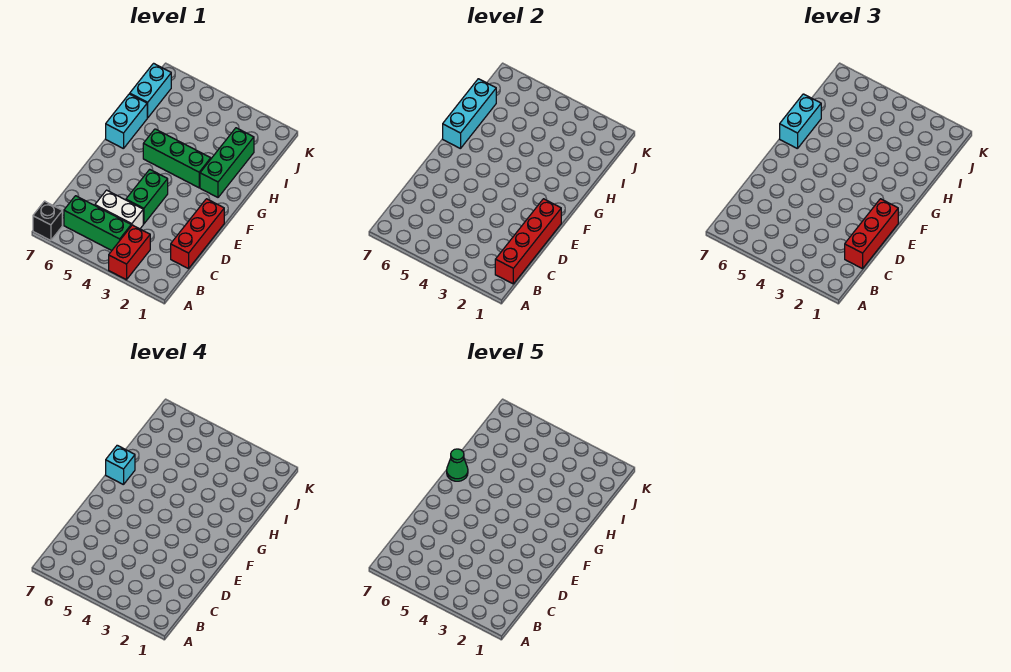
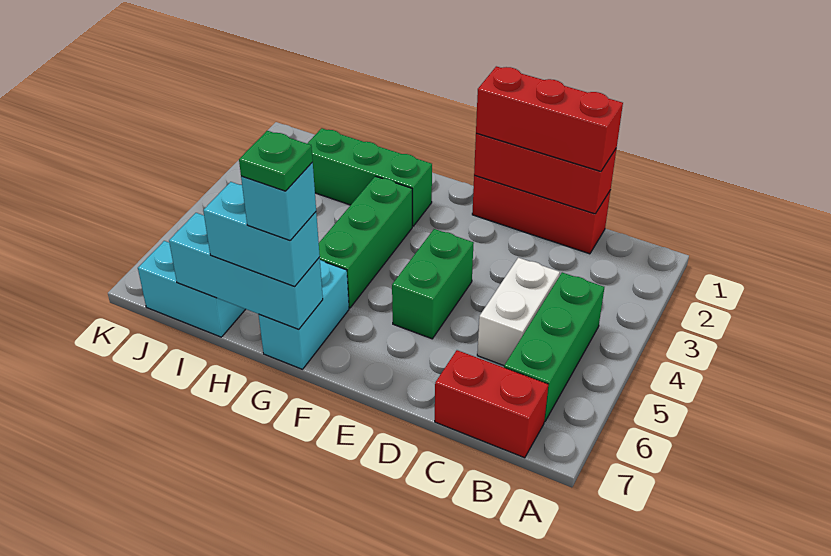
red 1x2 brick [109,225,150,280] -> red 1x2 brick moved to [435,350,548,458]
black 1x1 brick [33,201,62,240] -> none
red 1x4 brick [495,199,561,284] -> red 1x3 brick [474,133,617,214]
green 1x2 brick [126,169,168,224] -> green 1x2 brick turned to [392,229,474,339]
cyan 1x2 brick [106,94,147,149] -> cyan 1x2 brick turned to [259,260,349,369]
green 1x1 cone [447,449,468,481] -> green 1x1 plate [239,131,313,191]

